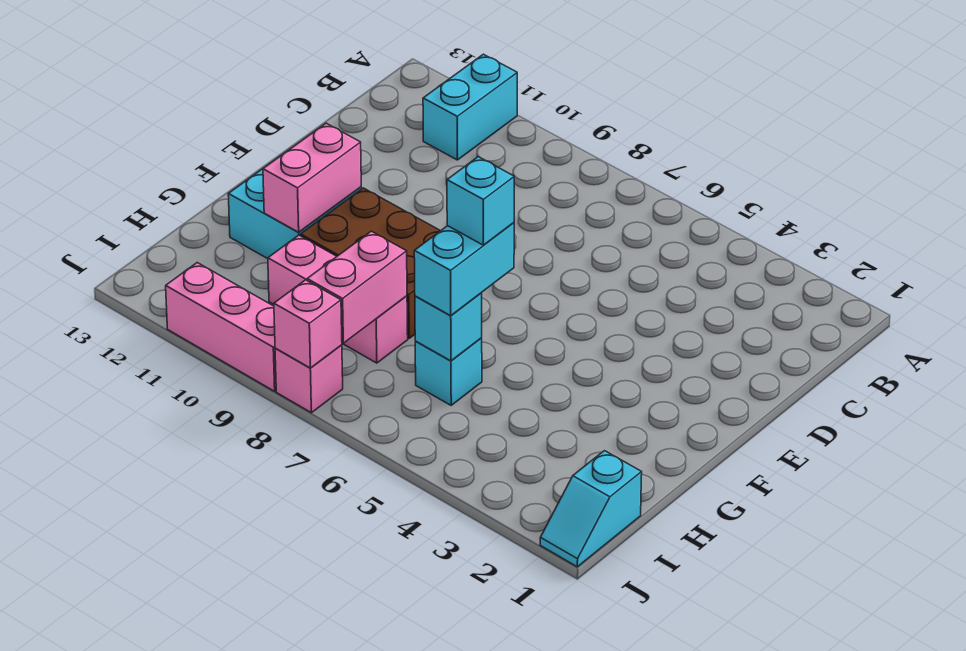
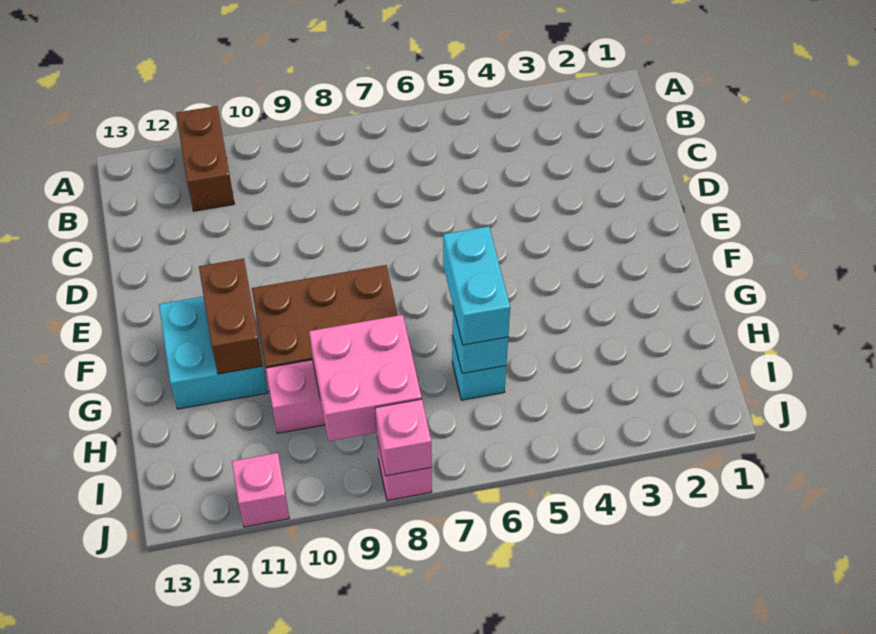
cyan 1x2 brick [423,54,517,160] -> brown 1x2 brick [176,106,234,211]
pink 1x2 brick [263,123,361,232] -> brown 1x2 brick [199,259,263,374]
cyan 1x1 brick [447,157,514,245] -> none
pink 1x2 brick [307,231,407,343] -> pink 2x2 brick [309,315,422,441]
cyan 1x2 slope [540,451,642,567] -> none
pink 1x3 brick [166,263,276,391] -> pink 1x1 brick [232,453,289,527]

